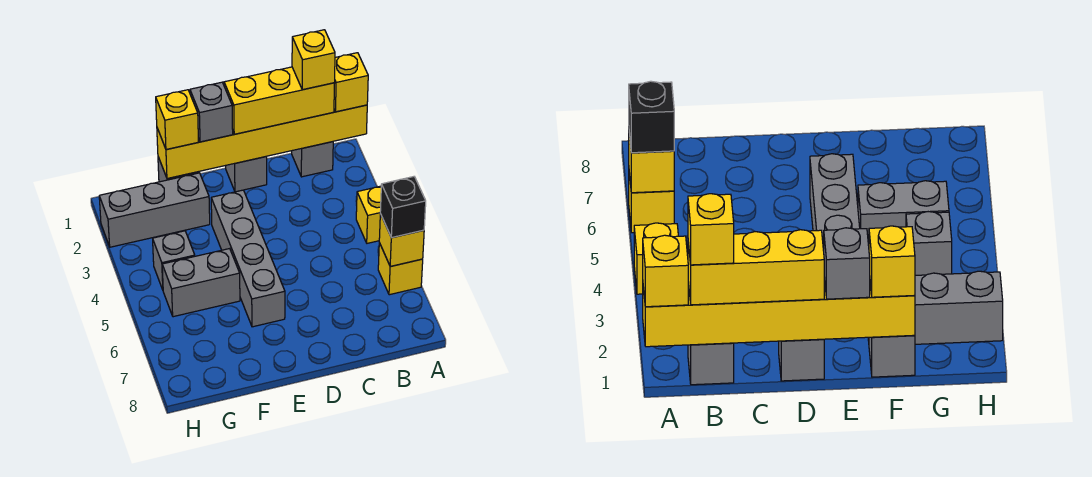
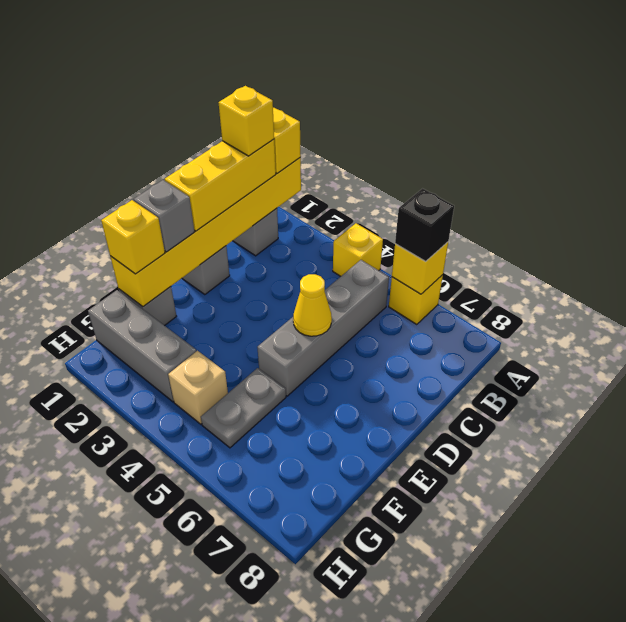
none -> yellow 1x1 cone [293,274,332,336]
grey 1x4 brick [211,190,285,327] -> grey 1x4 brick turned to [257,260,389,396]
grey 1x3 brick [99,173,210,247] -> grey 1x3 brick turned to [88,290,196,402]
grey 1x2 brick [162,249,240,317] -> grey 1x2 plate [201,368,286,448]
grey 1x1 brick [153,231,195,289] -> tan 1x1 brick [168,351,228,424]

